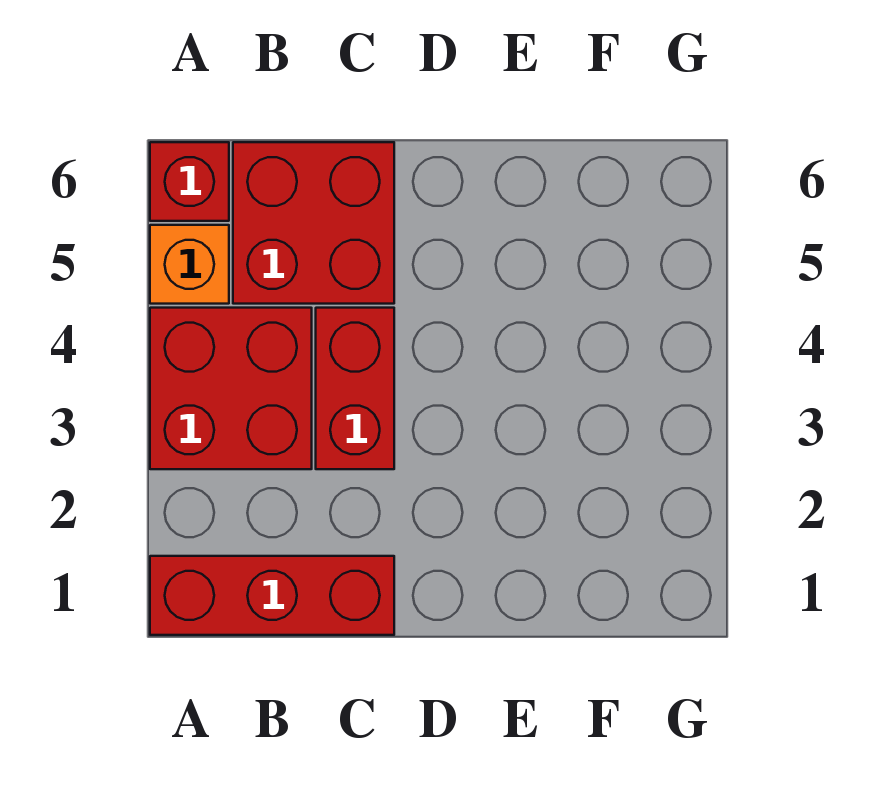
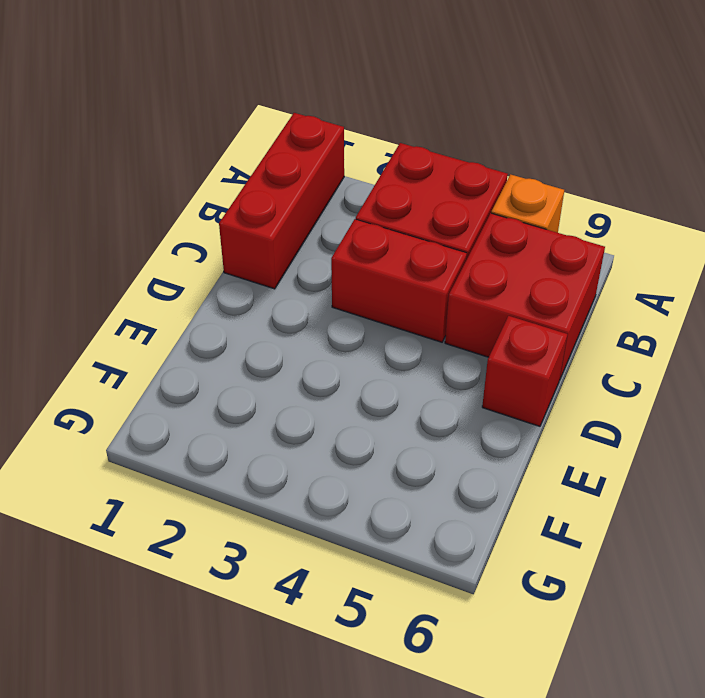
red 1x1 brick [150,142,229,221] -> red 1x1 brick moved to [482,316,567,426]

